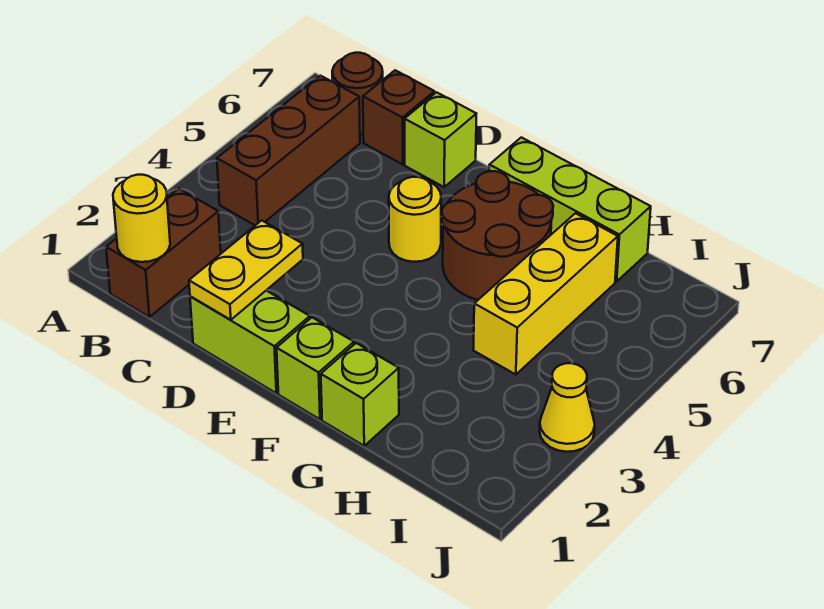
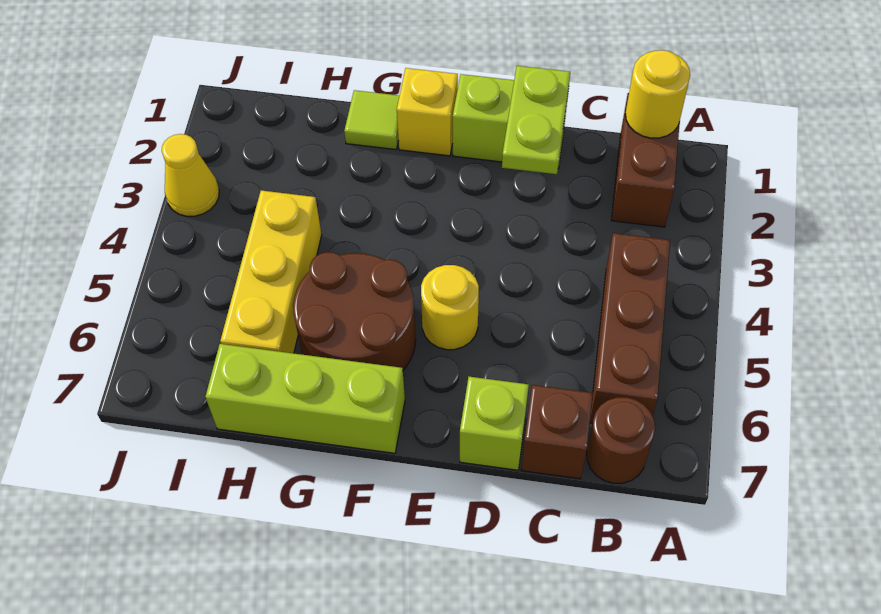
yellow 1x2 plate [189,220,303,320] -> lime 1x2 plate [502,66,570,174]
lime 1x1 brick [277,317,354,419] -> yellow 1x1 brick [397,68,458,156]
lime 1x1 brick [321,343,399,446] -> lime 1x1 tile [344,90,400,150]

